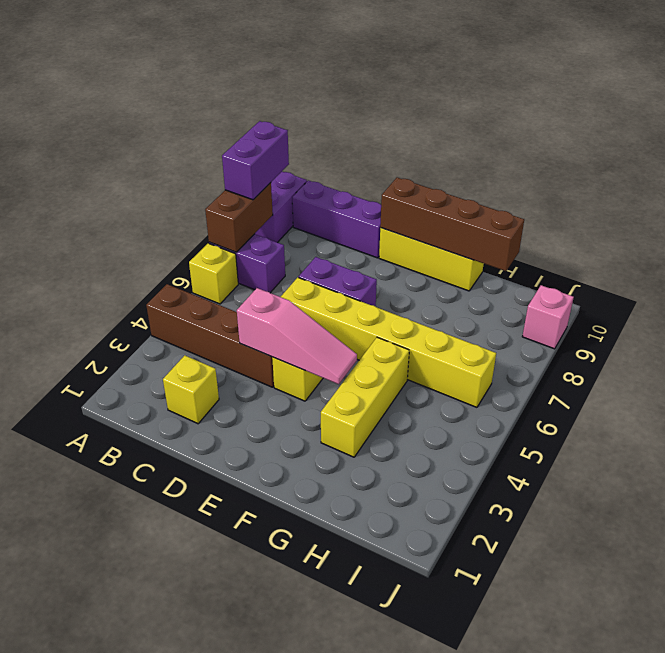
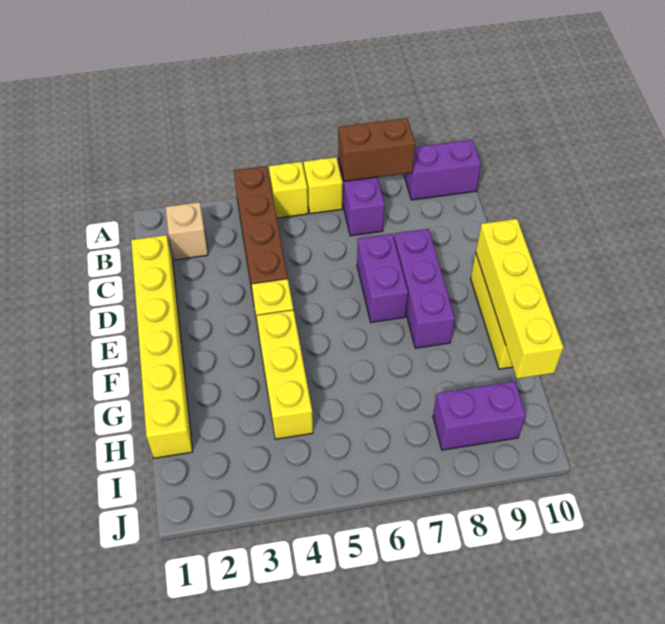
purple 1x2 brick [222,121,289,200] -> purple 1x2 brick moved to [433,381,526,450]
none -> tan 1x1 brick [166,202,208,260]
purple 1x3 brick [292,180,381,258] -> purple 1x3 brick moved to [394,229,455,348]
yellow 1x1 brick [163,355,219,424] -> yellow 1x1 brick moved to [269,162,308,218]
pink 1x3 slope [237,288,357,384] -> none
yellow 1x6 brick [281,278,496,407] -> yellow 1x6 brick moved to [131,235,193,458]
brown 1x4 brick [380,178,524,271] -> yellow 1x4 brick [476,219,564,379]
yellow 1x3 brick [321,337,409,457] -> yellow 1x3 brick turned to [257,310,313,439]
pink 1x1 brick [522,285,574,349] -> none

